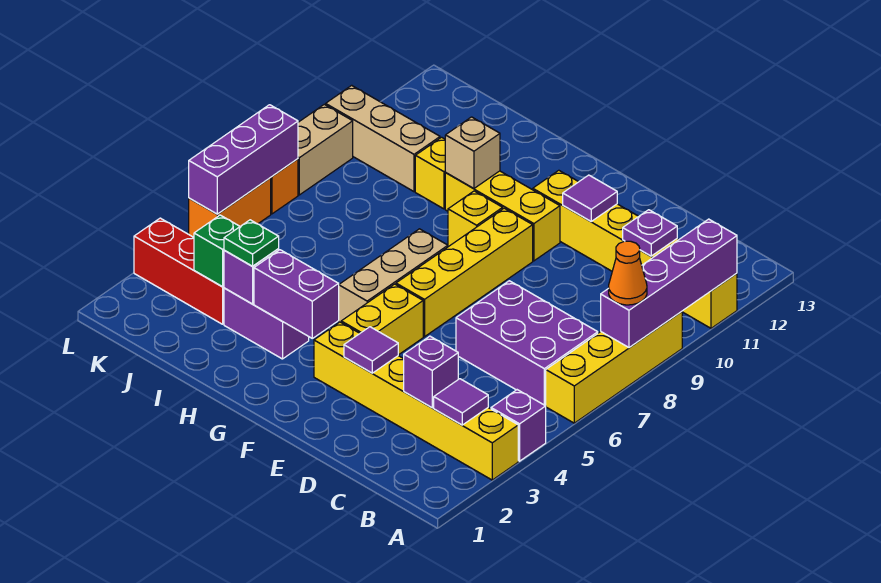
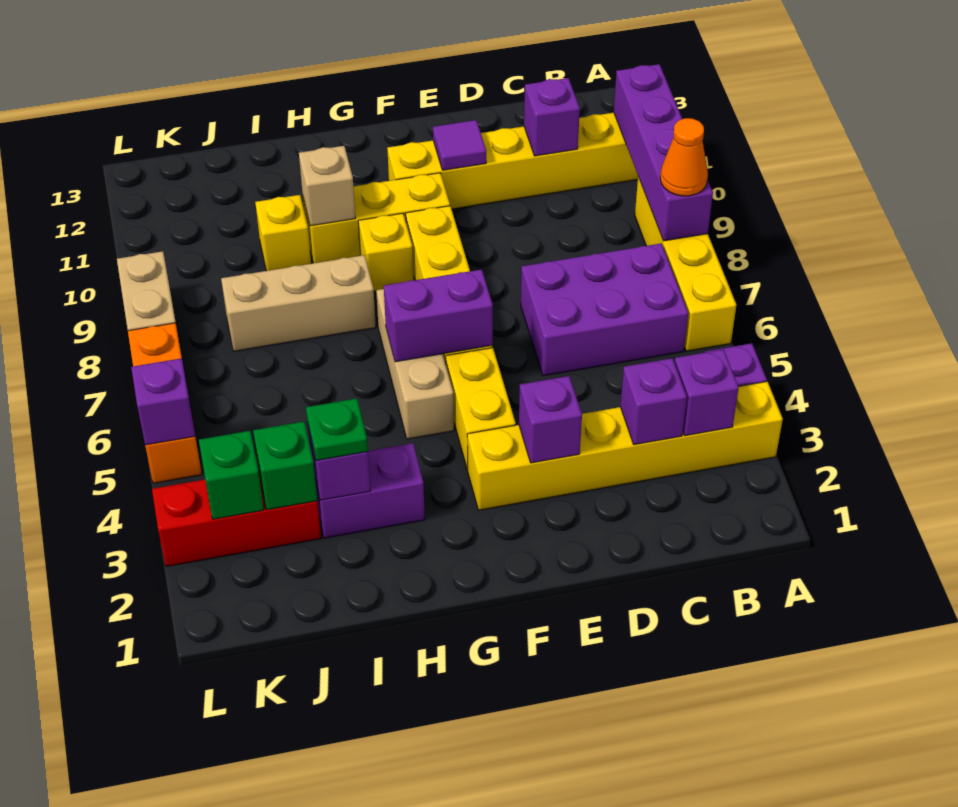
purple 1x1 tile [434,379,488,425] -> purple 1x1 brick [675,350,739,436]
purple 1x1 plate [623,210,677,256] -> purple 1x1 brick [524,78,580,156]
purple 1x1 tile [344,327,398,373] -> purple 1x1 brick [519,376,582,463]
purple 1x2 brick [254,250,339,338] -> purple 1x2 brick moved to [384,269,493,362]
tan 1x3 brick [326,85,440,192] -> tan 1x3 brick moved to [221,255,376,351]
none -> green 1x1 brick [199,431,264,519]
purple 1x3 brick [189,105,298,214] -> purple 1x1 brick [131,358,195,445]

